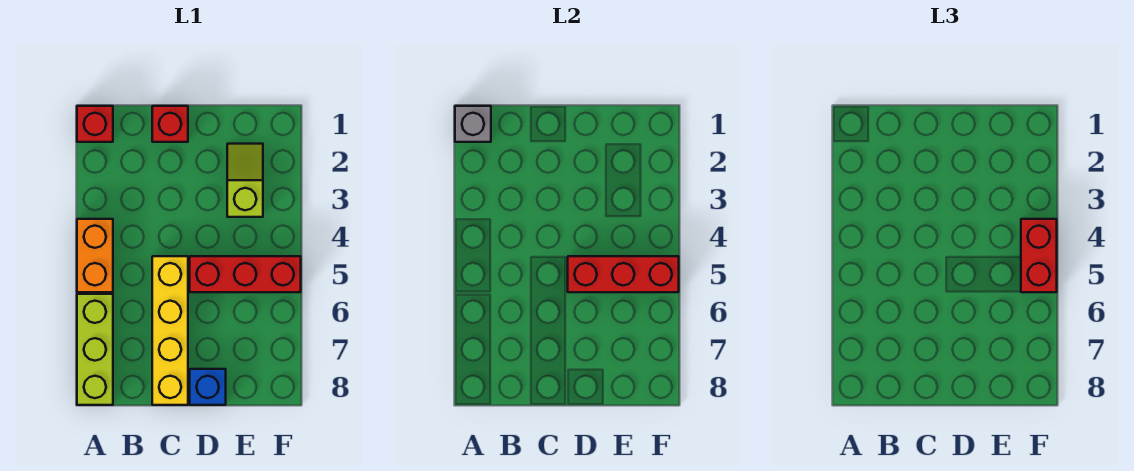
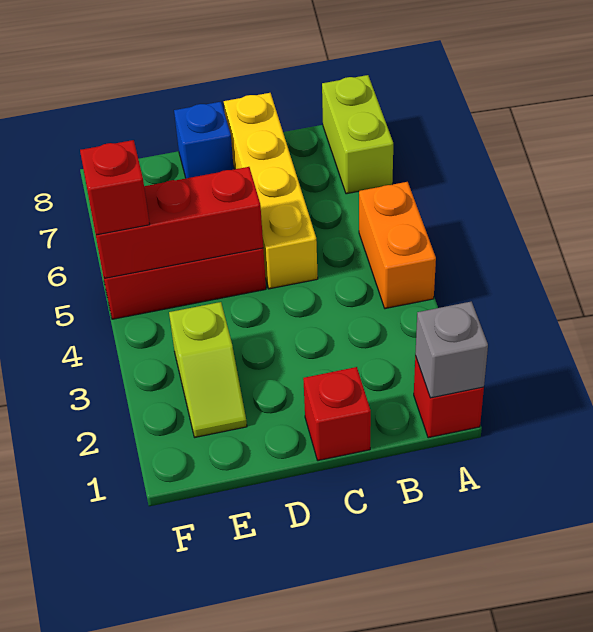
lime 1x3 brick [77,294,113,405] -> lime 1x2 brick [322,75,393,194]
red 1x2 brick [1021,219,1057,292] -> red 1x1 brick [80,140,150,235]

